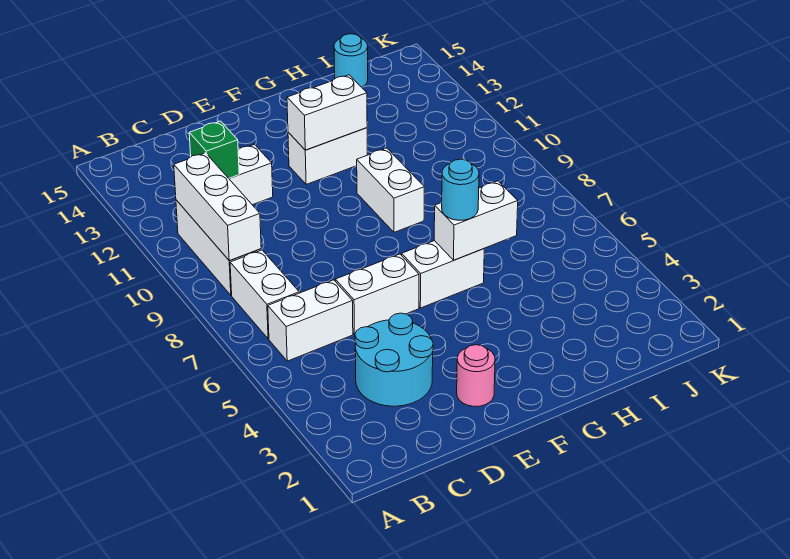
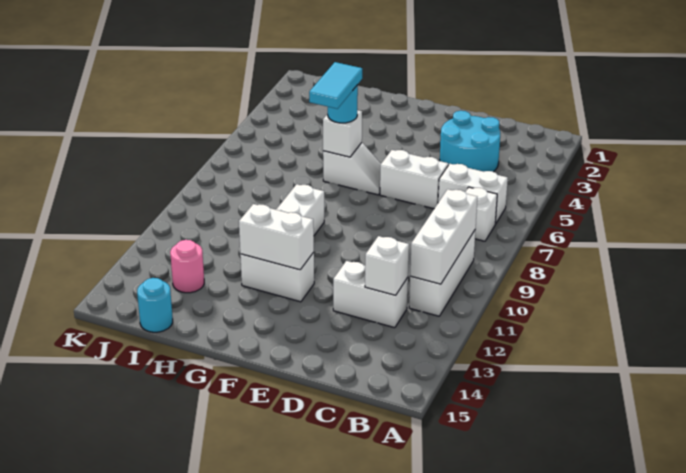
white 1x2 brick [230,250,299,339] -> white 1x1 brick [465,187,497,241]
green 1x1 brick [189,121,239,178] -> white 1x1 brick [365,236,409,295]
pink 1x1 round brick [457,345,495,407] -> pink 1x1 round brick moved to [170,240,204,293]
white 1x2 brick [402,241,484,308] -> white 1x2 slope [323,143,381,195]
white 1x2 brick [434,181,518,260] -> white 1x1 brick [323,110,362,157]
none -> cyan 1x2 tile [309,62,362,109]

